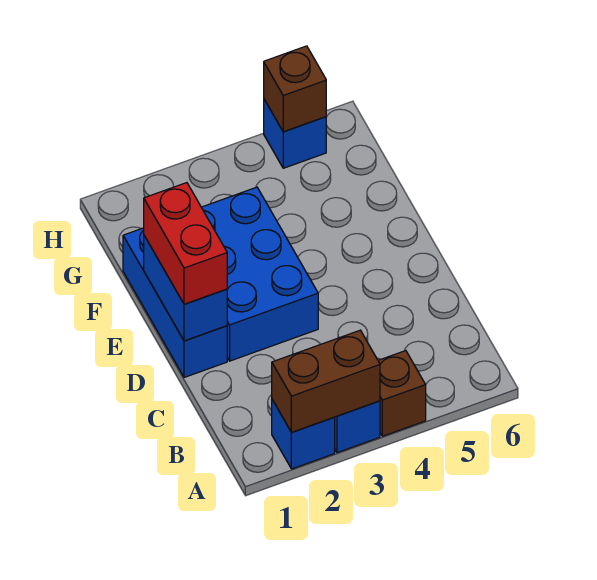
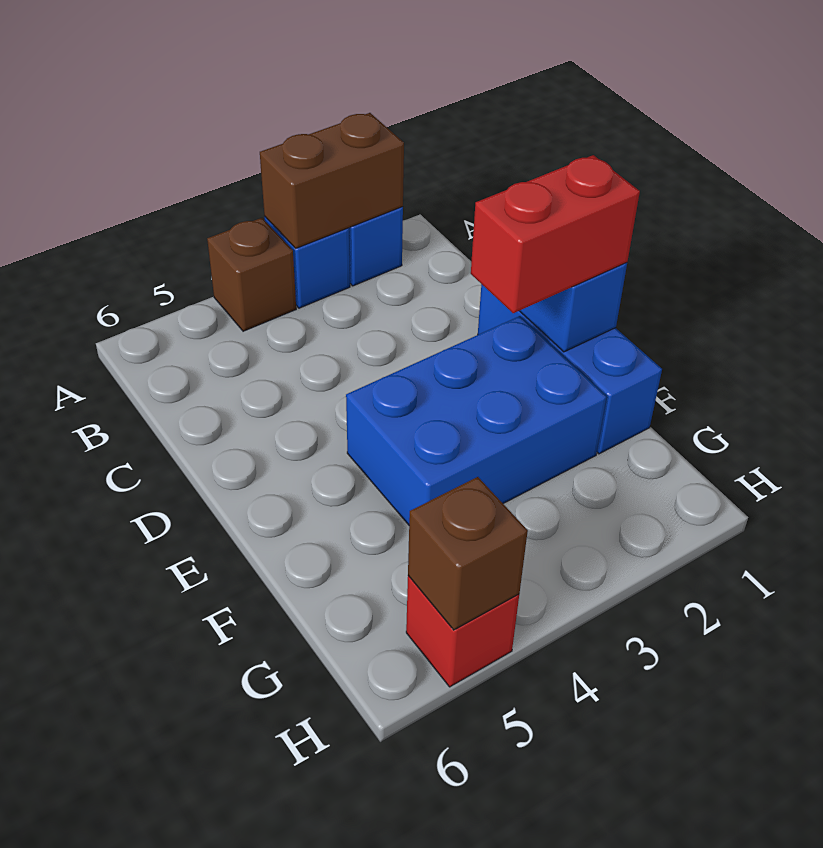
red 1x2 brick [144,183,227,304] -> red 1x2 brick turned to [471,155,640,313]
blue 2x3 brick [201,187,318,361] -> blue 2x3 brick turned to [346,316,607,525]
blue 1x1 brick [264,100,326,168] -> red 1x1 brick [406,576,519,687]

